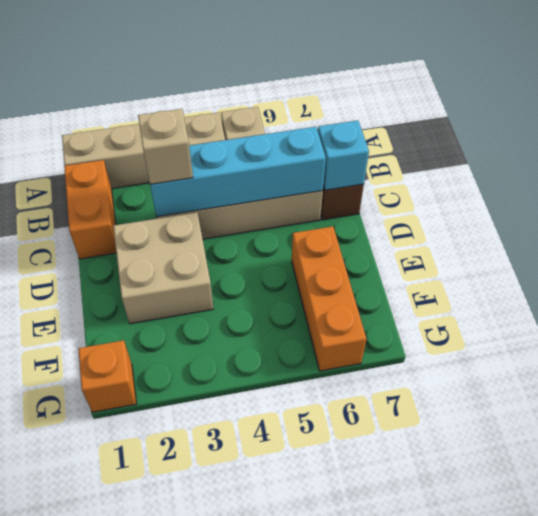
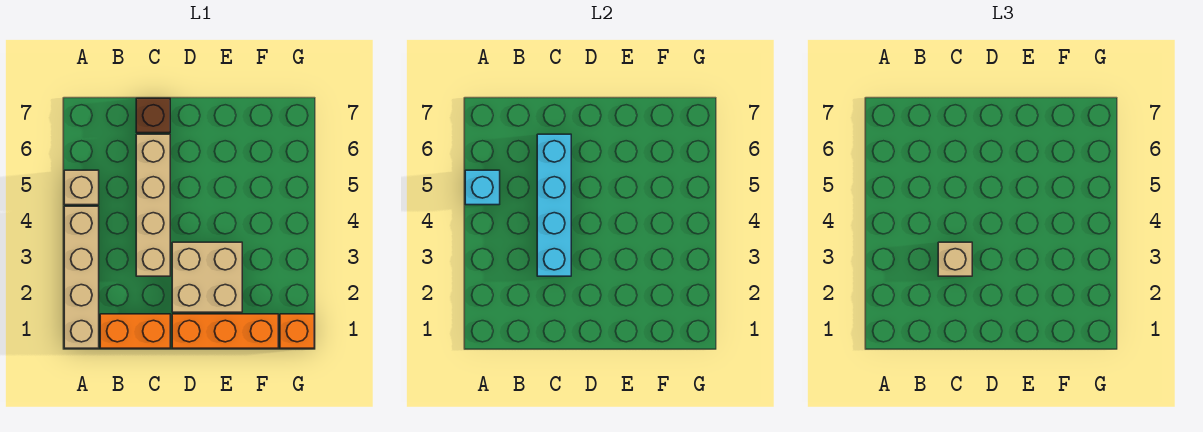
cyan 1x1 brick [318,120,369,190] -> cyan 1x1 brick moved to [465,170,500,205]
orange 1x3 brick [292,226,366,371] -> orange 1x3 brick moved to [172,314,278,348]

